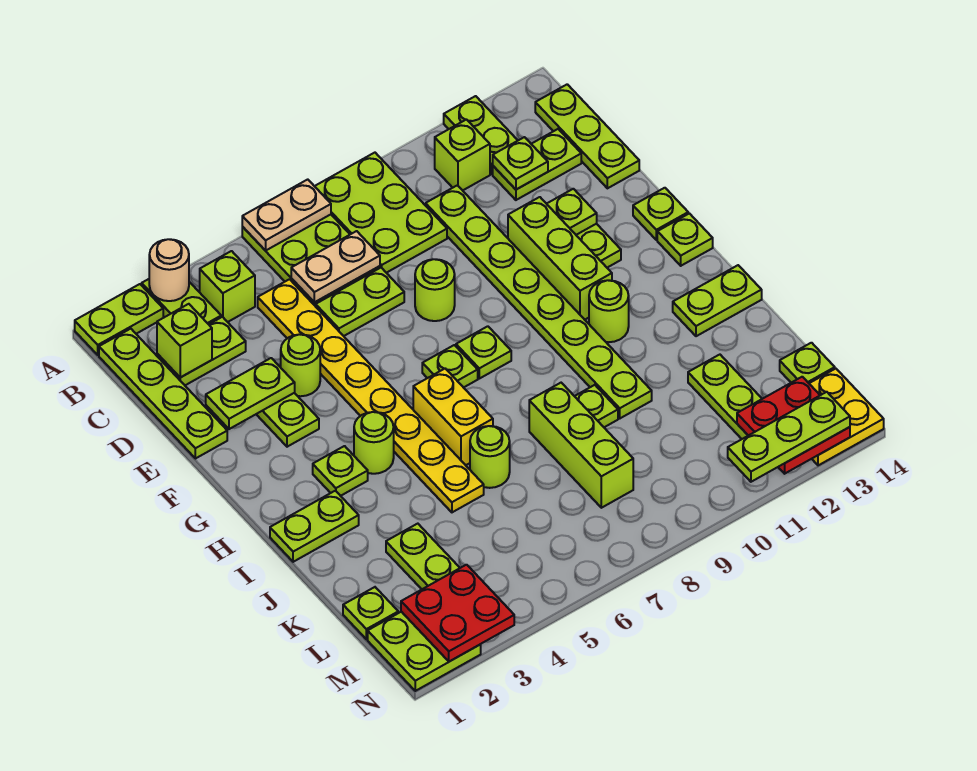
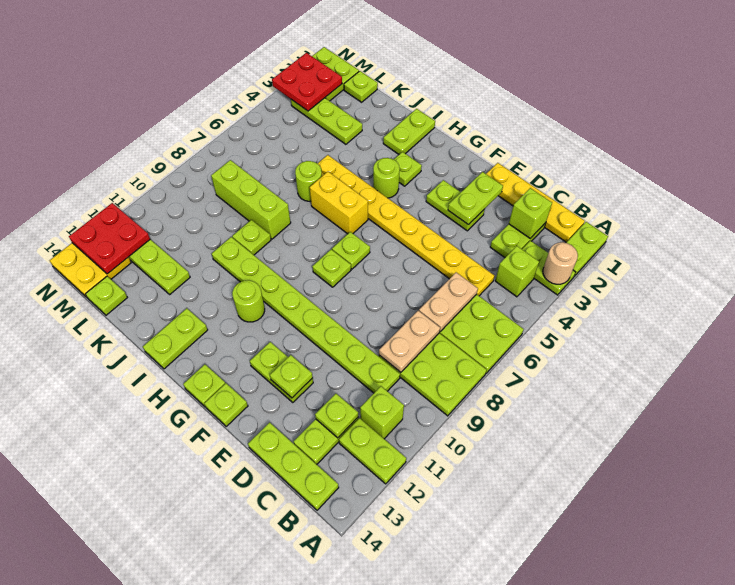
tan 1x2 plate [242,179,331,251] -> tan 1x2 plate moved to [379,311,440,372]
lime 1x4 plate [99,329,227,459] -> yellow 1x4 plate [486,163,585,242]
lime 1x2 plate [316,268,404,336] -> none
lime 1x1 round brick [281,334,320,396] -> none
lime 1x1 round brick [415,259,455,321] -> none
lime 1x3 brick [508,197,612,320] -> none
lime 1x3 plate [728,392,850,482] -> none

